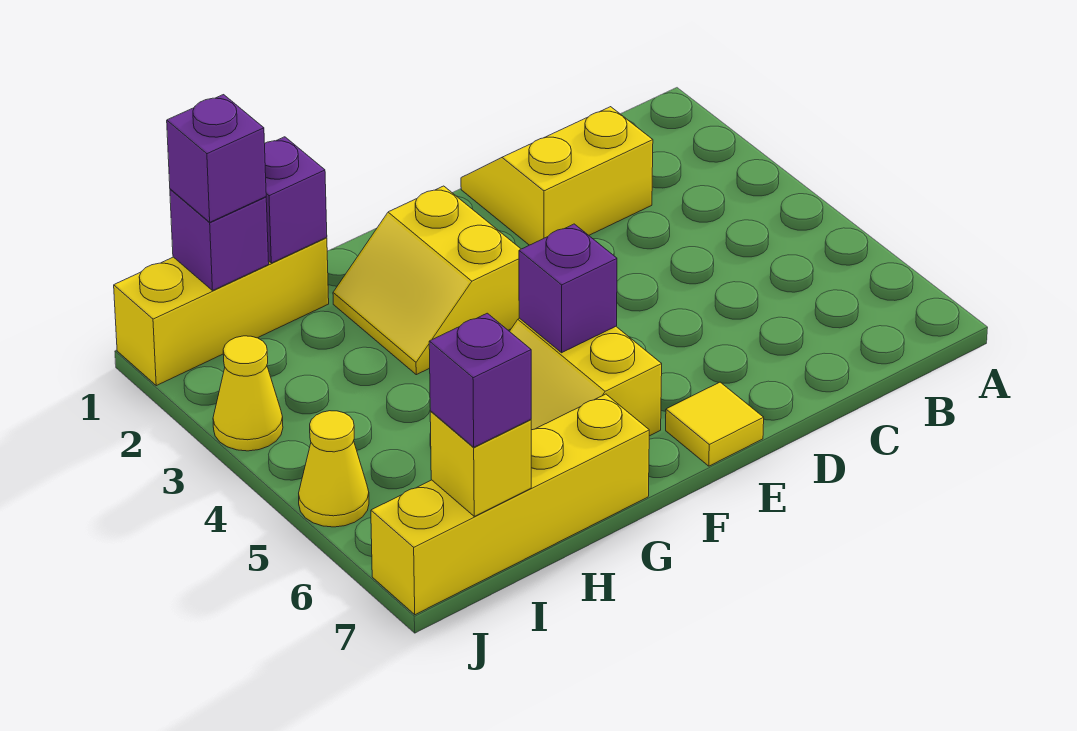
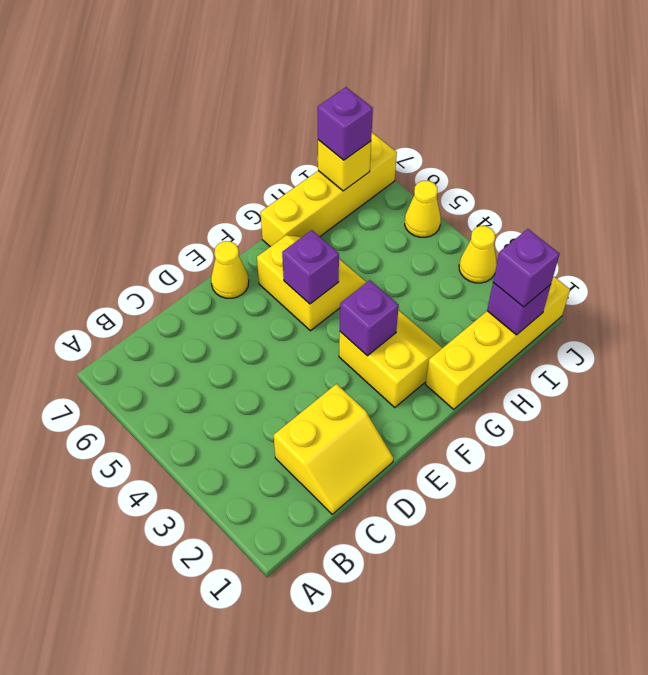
yellow 1x1 tile [666,382,764,466] -> yellow 1x1 cone [211,241,249,298]
yellow 1x3 brick [114,238,329,386] -> yellow 1x4 brick [425,276,570,409]
purple 1x1 brick [265,137,327,263] -> purple 1x1 brick moved to [340,280,399,356]

